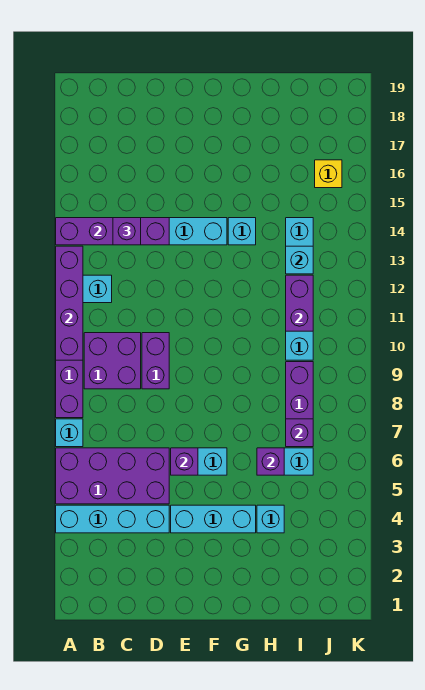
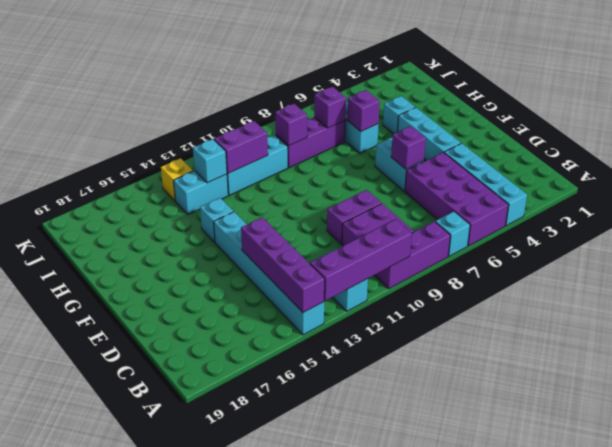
purple 1x1 brick [113,218,141,245] -> purple 1x1 brick moved to [275,104,307,146]
yellow 1x1 brick [315,160,342,188] -> yellow 1x1 brick moved to [161,158,193,201]

